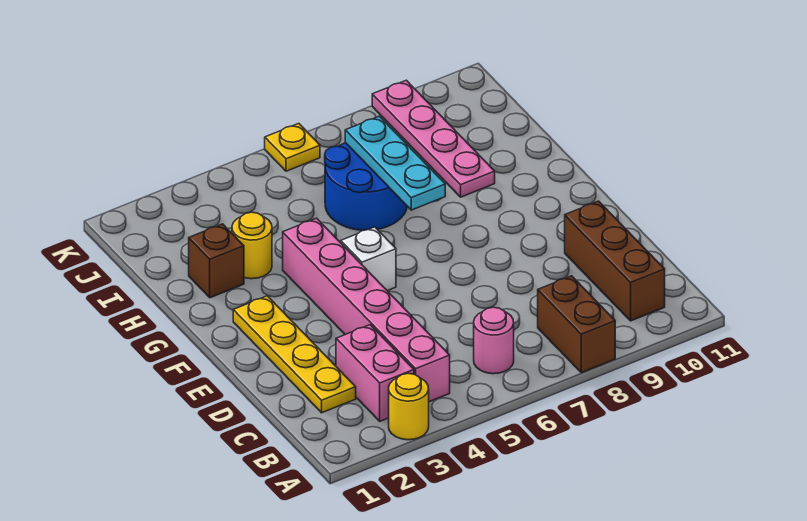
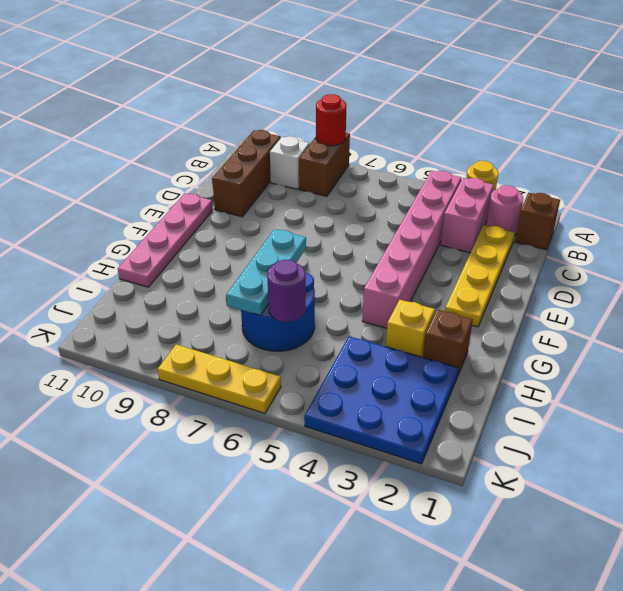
none -> red 1x1 round brick [316,94,346,146]
none -> brown 1x1 brick [515,192,560,250]
pink 1x1 round brick [474,307,514,374] -> pink 1x1 round brick moved to [486,185,523,236]
white 1x1 brick [341,227,396,291] -> white 1x1 brick moved to [270,136,309,189]
yellow 1x1 round brick [232,212,272,279] -> yellow 1x1 brick [386,300,435,357]
pink 1x4 plate [372,80,495,197] -> pink 1x4 plate moved to [118,193,213,287]
none -> blue 3x3 plate [304,336,459,464]
none -> purple 1x1 round brick [267,259,306,322]
yellow 1x1 plate [265,123,320,171] -> yellow 1x3 plate [158,344,281,413]

